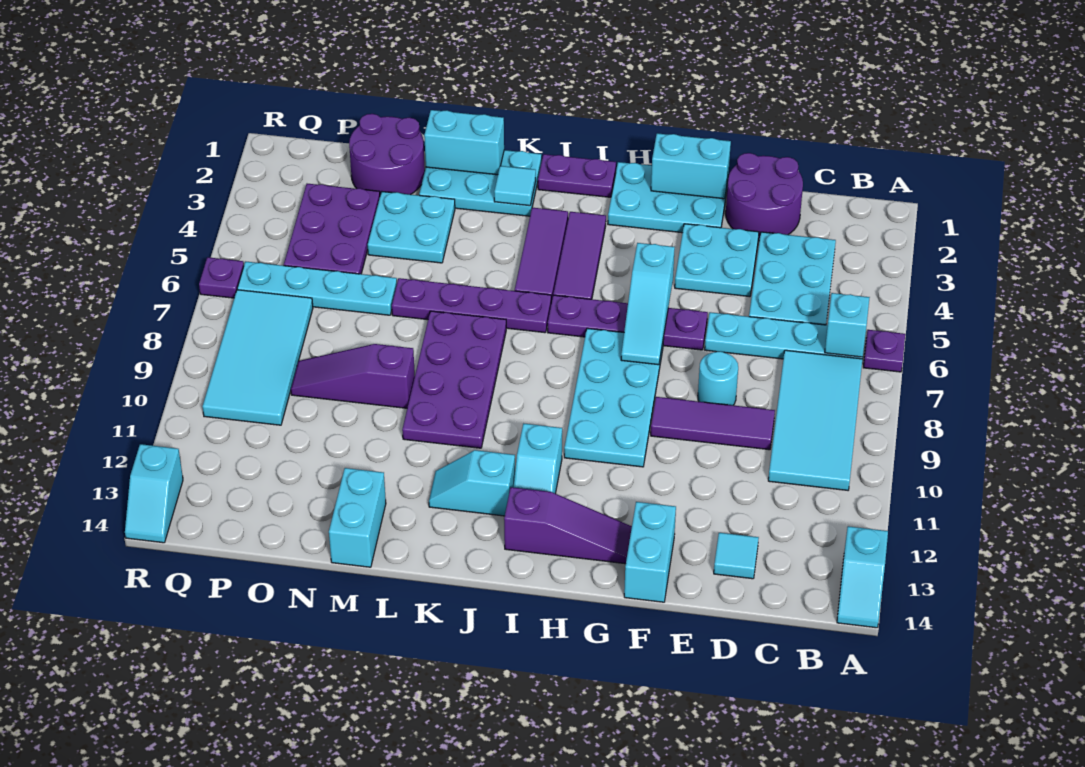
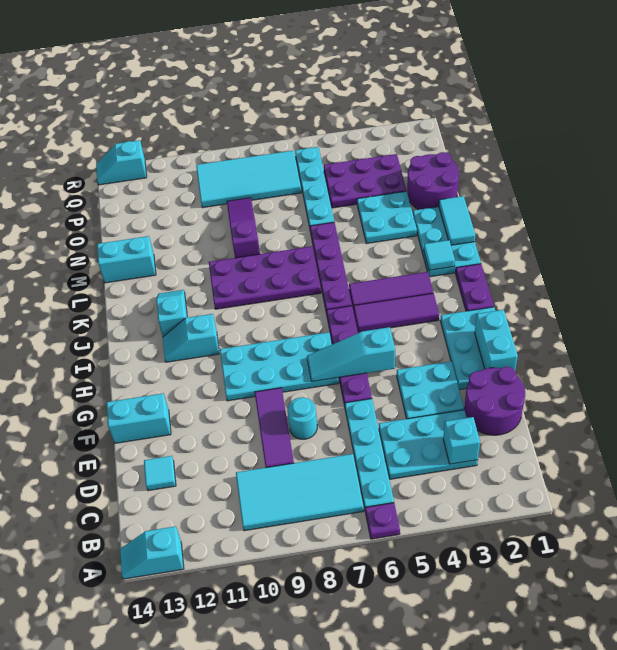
cyan 1x1 brick [825,293,870,357] -> cyan 1x1 brick moved to [443,417,480,464]
purple 1x3 slope [504,487,632,564] -> none
cyan 1x2 brick [424,110,504,175] -> cyan 1x2 tile [439,196,475,245]
purple 1x1 plate [199,257,244,298] -> none

